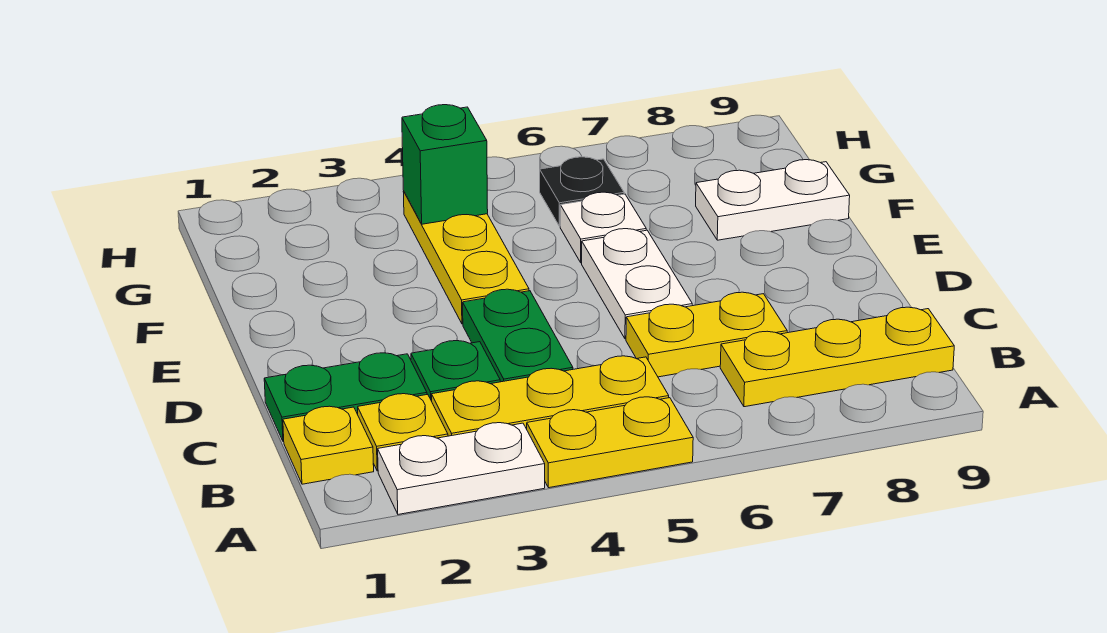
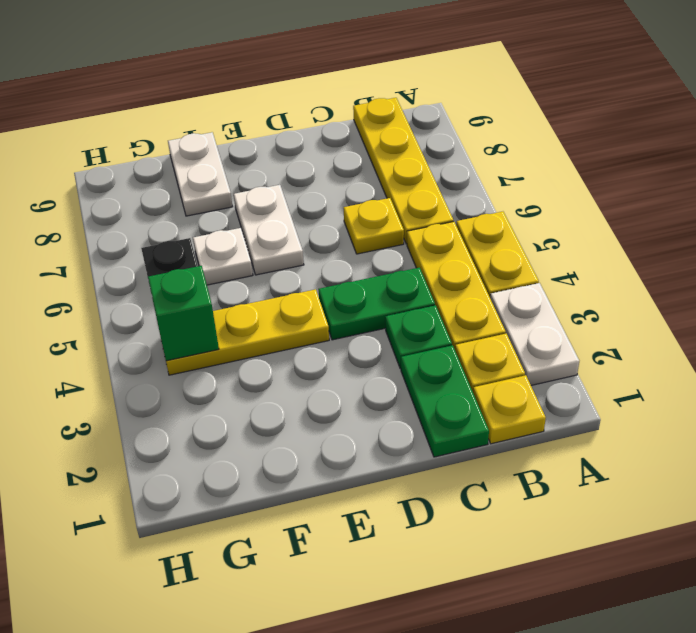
yellow 1x3 plate [720,307,954,407] -> yellow 1x4 plate [353,98,453,244]
yellow 1x2 plate [626,292,787,377] -> yellow 1x1 plate [344,198,404,254]
white 1x2 plate [582,229,692,339] -> white 1x2 plate turned to [234,185,304,275]

